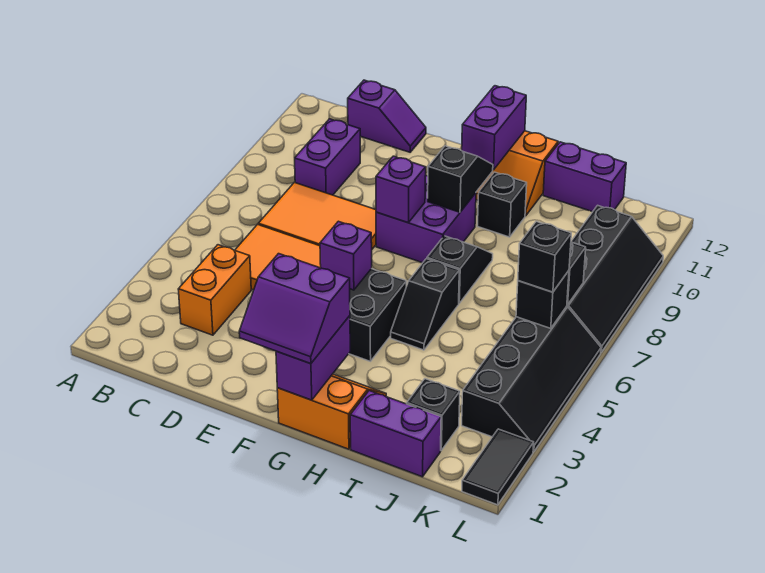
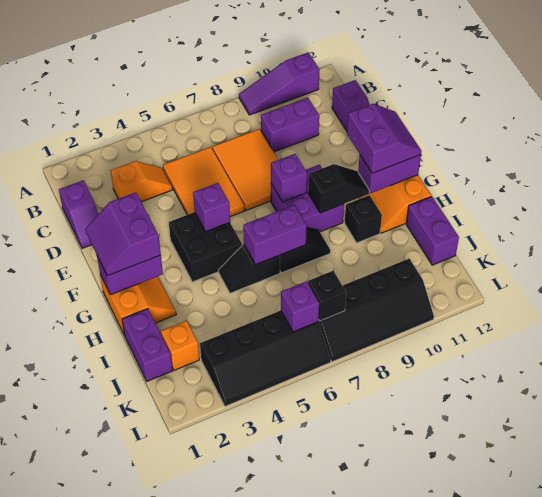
none -> purple 1x3 slope [239,52,319,115]
none -> purple 1x2 slope [59,180,98,248]
orange 1x2 brick [178,245,251,335] -> orange 1x2 slope [111,161,172,202]
none -> purple 2x2 slope [347,104,421,173]
none -> purple 1x2 brick [243,205,307,265]
black 1x1 brick [407,379,460,450] -> orange 1x1 brick [161,321,199,370]
black 1x1 brick [516,271,569,328] -> purple 1x1 brick [281,281,319,332]
black 1x1 brick [518,221,571,292] -> none
black 1x2 tile [462,429,534,505] -> none

